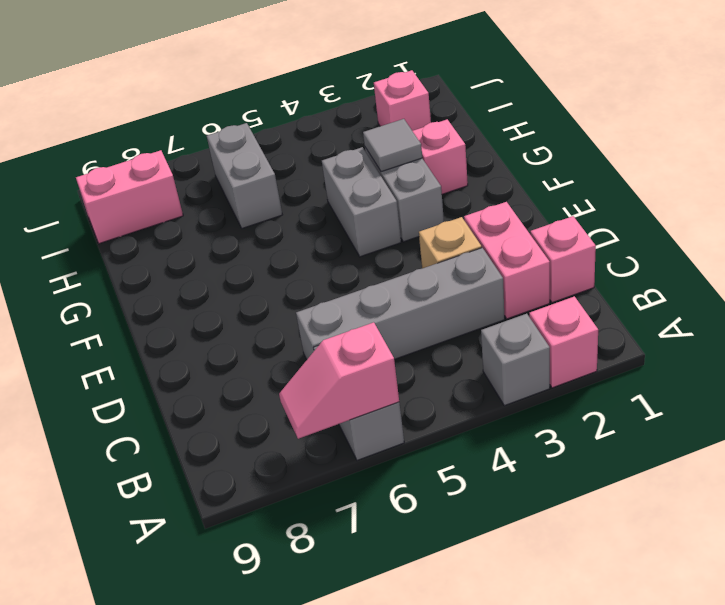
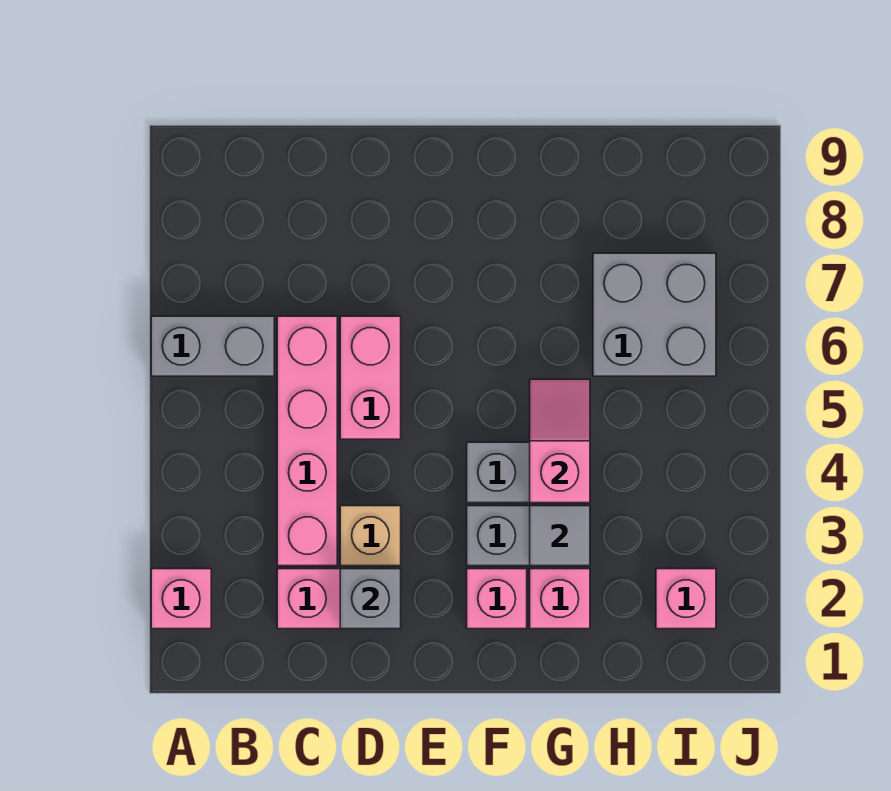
grey 1x1 brick [481,314,550,406] -> grey 1x1 brick moved to [340,569,401,629]
pink 1x2 slope [279,322,399,439] -> pink 1x2 slope moved to [530,379,590,503]
pink 1x1 brick [530,216,596,303] -> pink 1x1 brick moved to [467,569,527,629]
grey 1x4 brick [296,248,505,359] -> pink 1x4 brick [277,316,337,566]
grey 1x2 brick [207,123,282,228] -> grey 2x2 brick [593,253,716,376]
pink 1x2 brick [76,150,183,244] -> pink 1x2 brick moved to [340,316,401,439]

